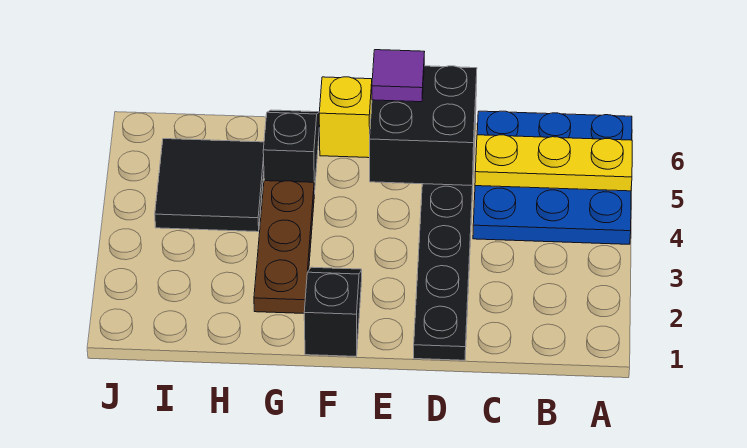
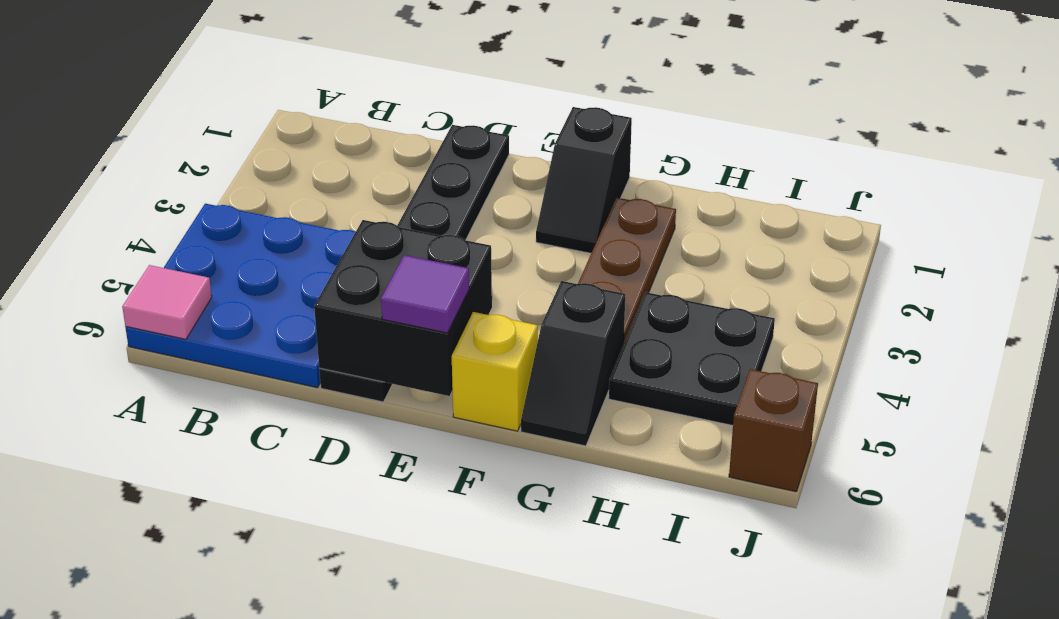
yellow 1x3 plate [475,135,632,191] -> none
none -> pink 1x1 tile [122,265,212,339]
black 2x2 tile [155,139,264,232] -> black 2x2 plate [609,292,775,425]
none -> brown 1x1 brick [729,369,818,492]

